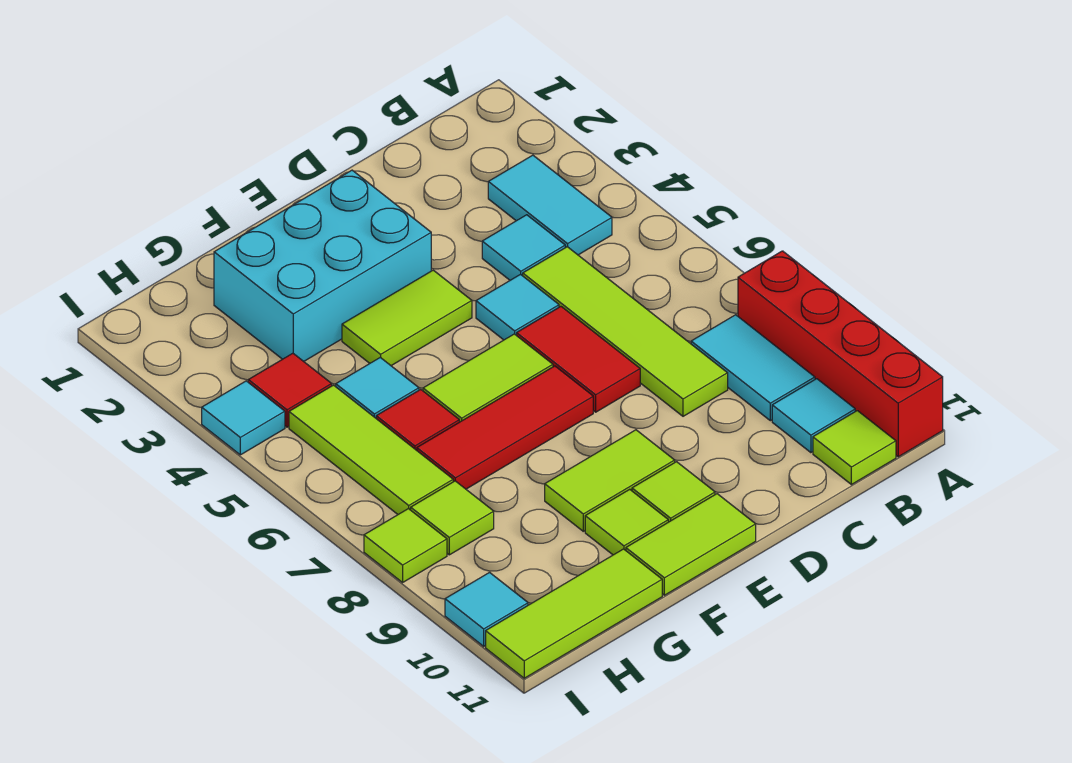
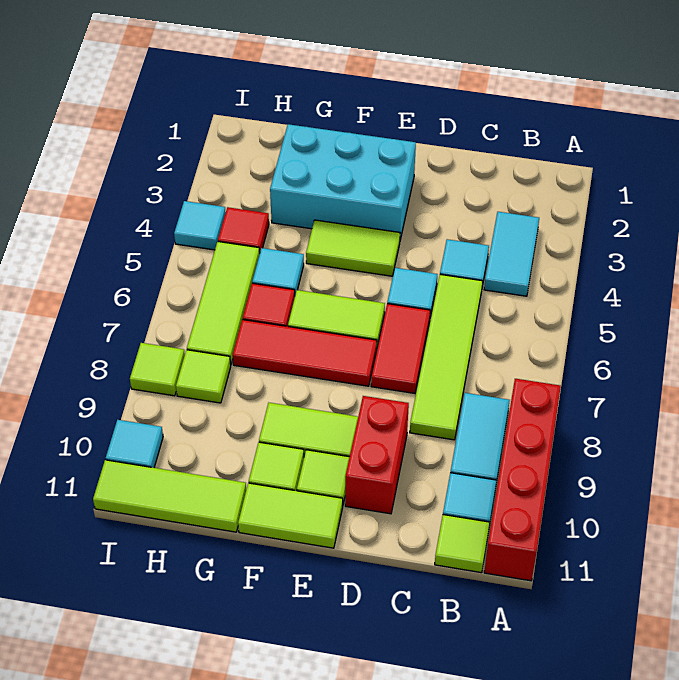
none -> red 1x2 brick [345,396,409,514]

